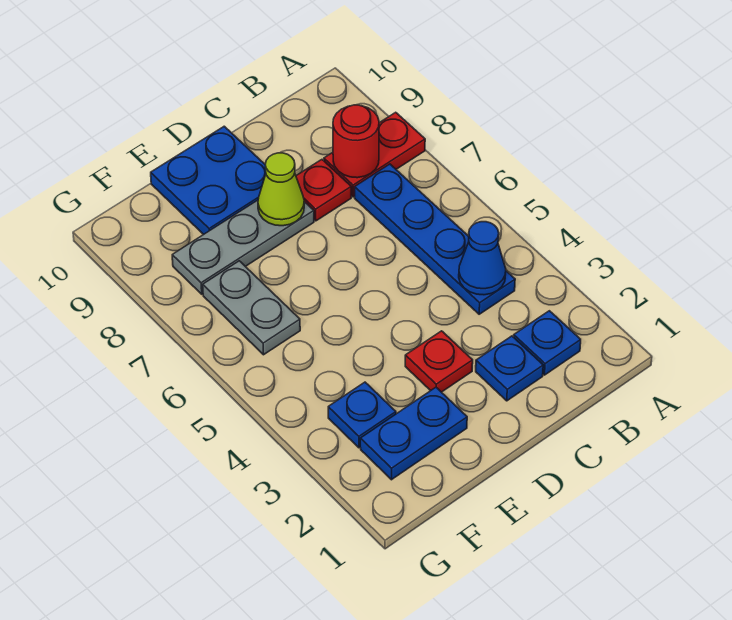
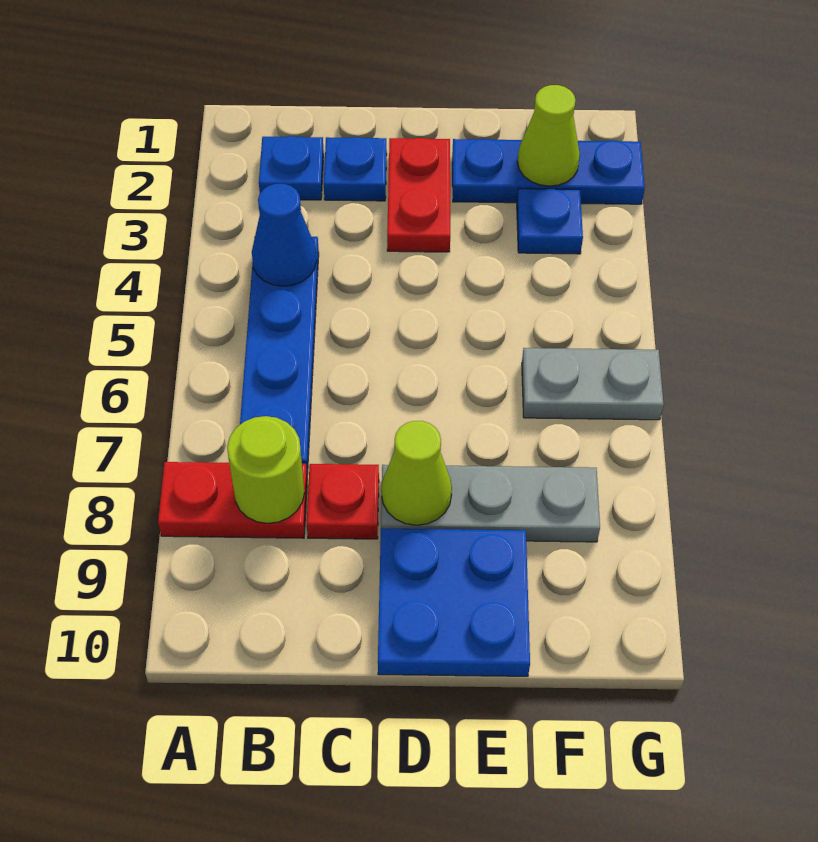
red 1x1 round brick [333,105,379,178] -> lime 1x1 round brick [227,416,305,523]
red 1x1 plate [405,331,473,392] -> red 1x2 plate [387,138,450,252]
blue 1x2 plate [360,387,467,480] -> blue 1x3 plate [452,139,645,204]
none -> lime 1x1 cone [517,85,580,186]
grey 1x2 plate [203,261,300,355] -> grey 1x2 plate turned to [522,348,664,420]

